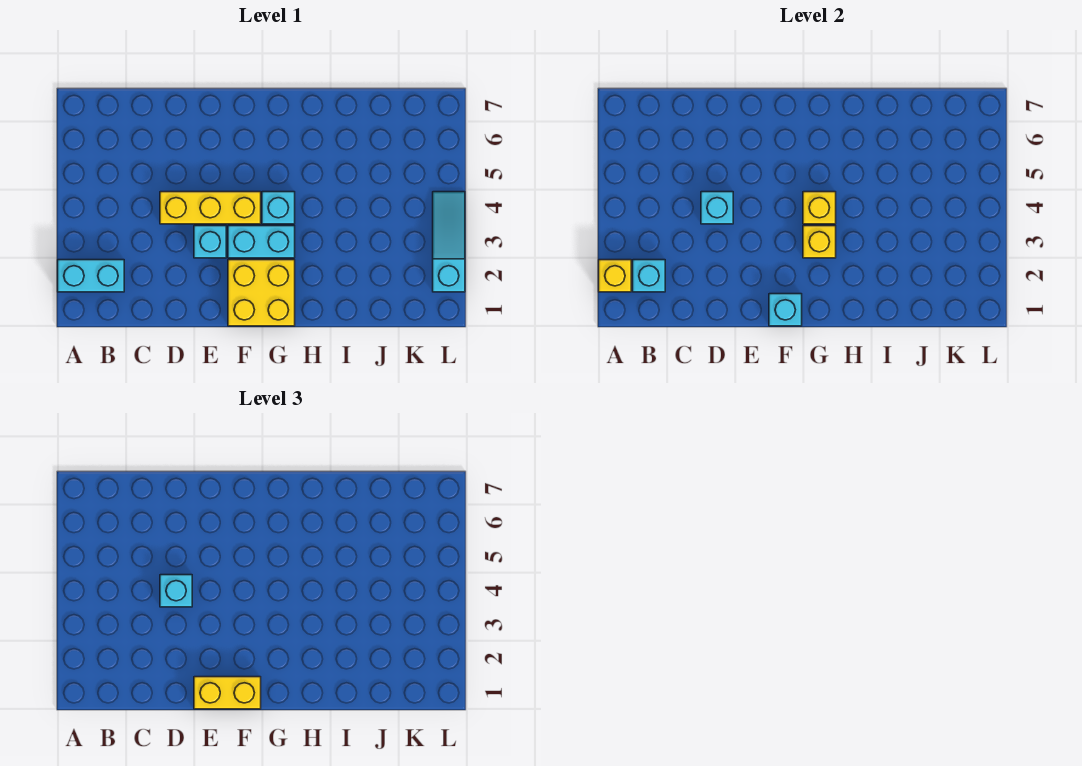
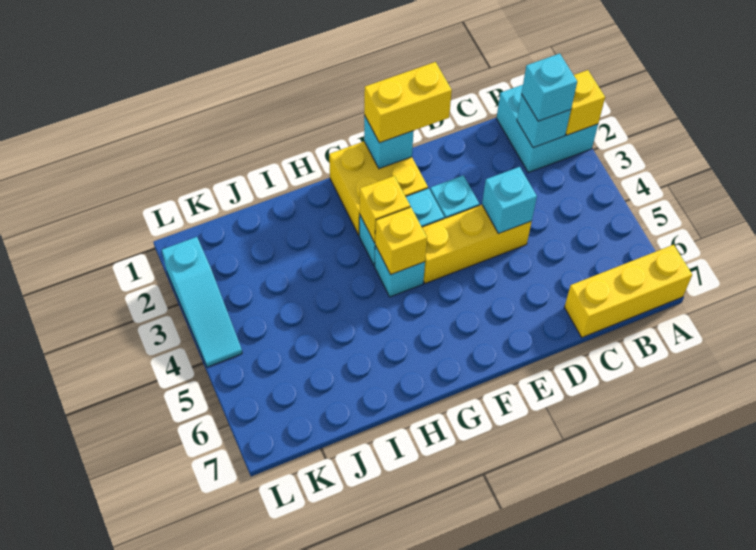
cyan 1x2 brick [58,260,124,292] -> cyan 2x2 brick [497,85,598,172]
none -> yellow 1x3 brick [564,245,692,337]
cyan 1x1 brick [160,575,192,607] -> cyan 1x1 brick moved to [521,54,577,121]

